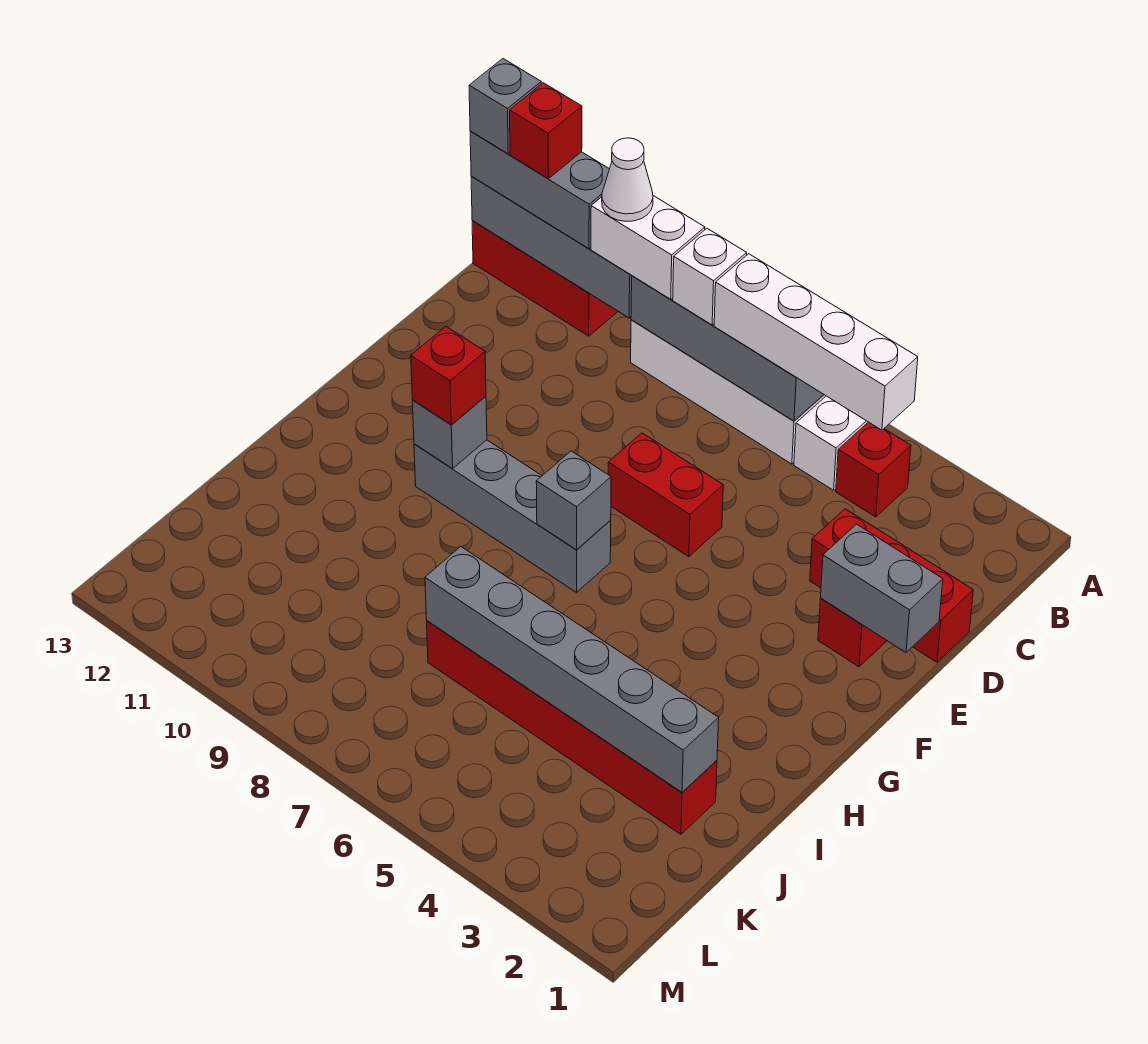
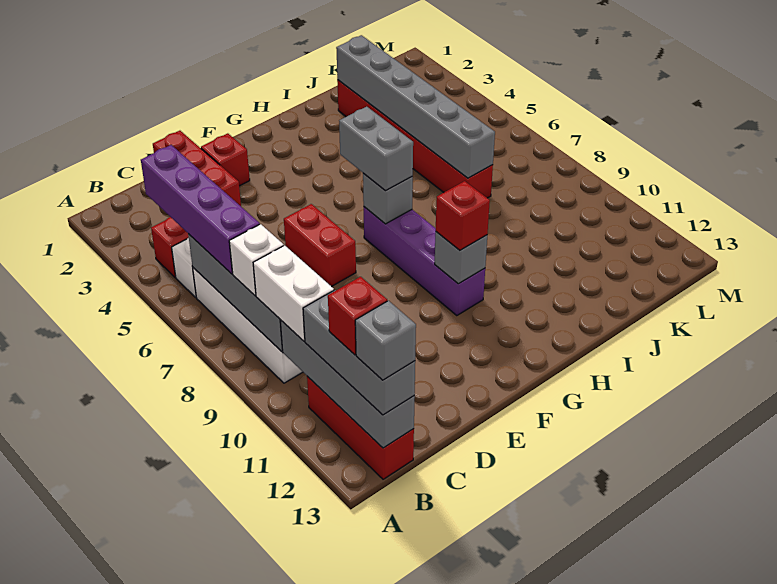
white 1x4 brick [714,254,918,430] -> purple 1x4 brick [141,145,260,274]
white 1x1 cone [602,138,653,221] -> none
grey 1x2 brick [821,524,943,653] -> grey 1x2 brick moved to [339,107,413,191]
grey 1x4 brick [414,440,611,592] -> purple 1x4 brick [364,207,485,316]

